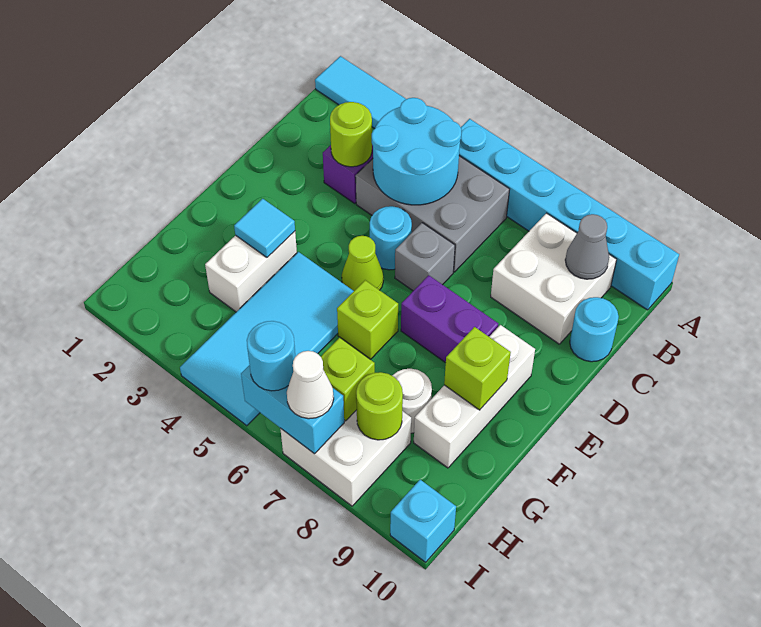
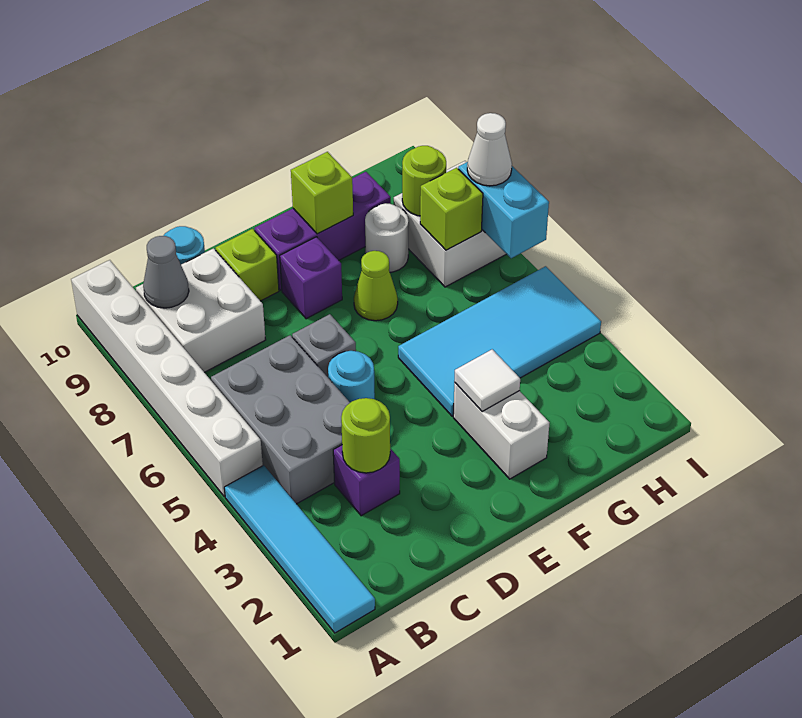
cyan 1x6 brick [459,119,679,310] -> white 1x6 brick [71,260,263,497]
cyan 2x2 round brick [372,98,461,205] -> none
lime 1x1 cone [342,236,383,291] -> lime 1x1 cone moved to [354,251,398,321]
purple 1x2 brick [401,275,498,363] -> purple 1x1 brick [280,237,342,319]
white 1x3 brick [414,325,535,468] -> purple 1x3 brick [255,172,391,290]
white 1x2 brick [205,231,297,312] -> white 1x2 brick turned to [453,383,549,479]
cyan 1x1 tile [234,199,295,257] -> white 1x1 tile [454,349,520,411]
lime 1x1 brick [337,280,398,359] -> lime 1x1 brick moved to [216,229,279,301]
cyan 1x1 round brick [247,321,295,391] -> none
cyan 1x1 brick [390,480,456,562] -> none

